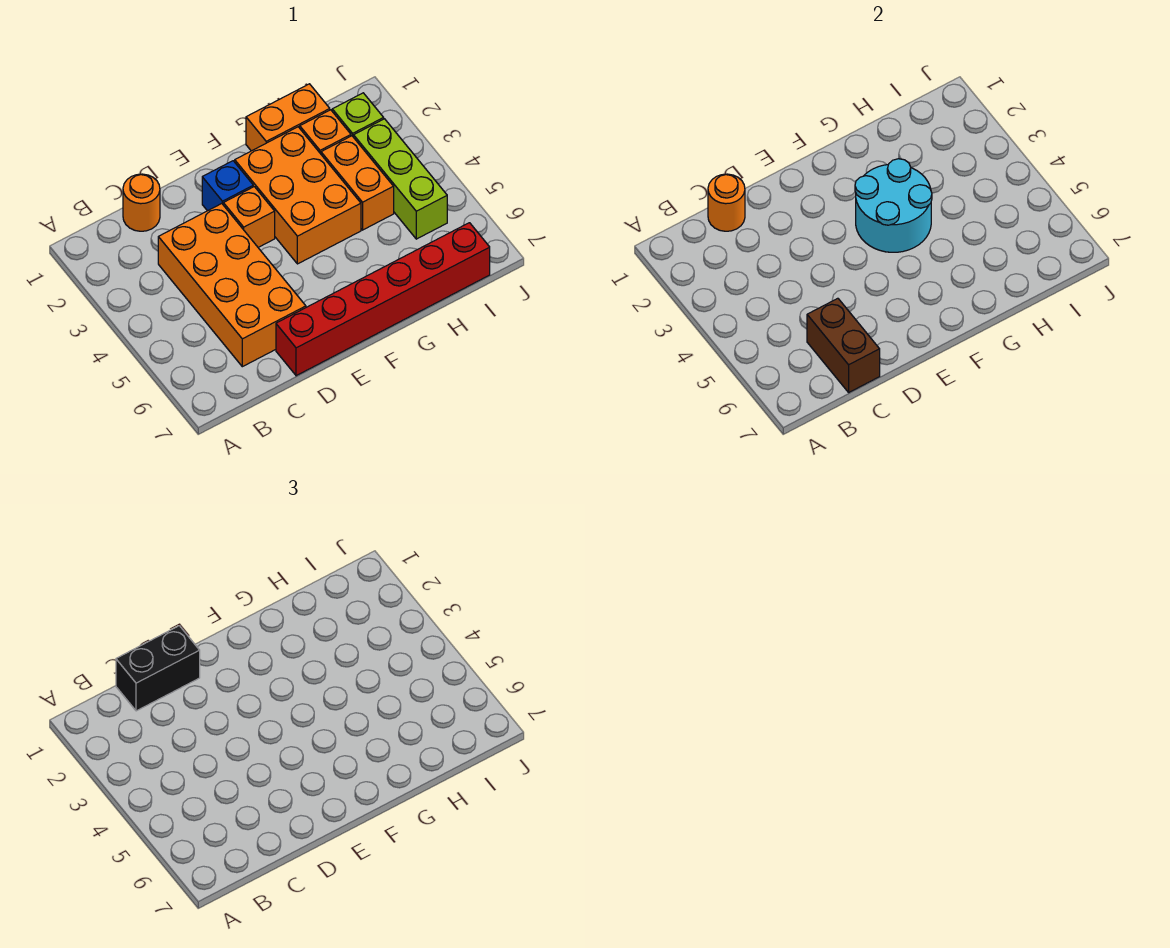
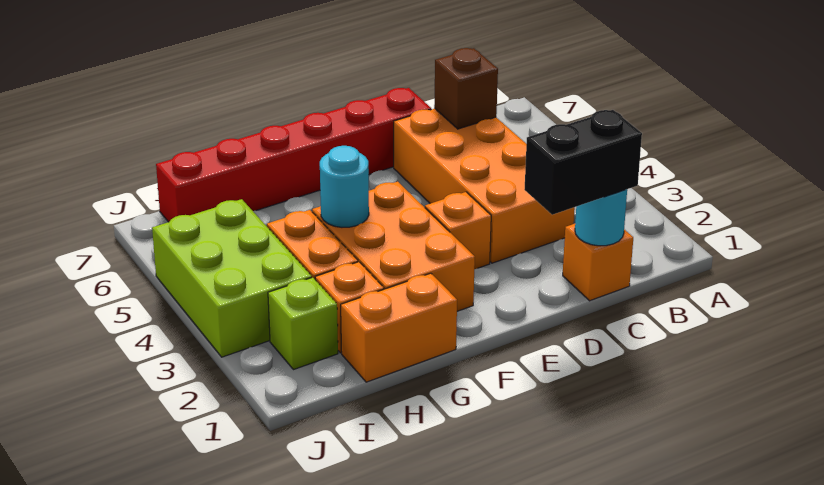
orange 1x1 round brick [123,174,160,231] -> orange 1x1 brick [563,224,633,301]
orange 1x1 round brick [708,174,745,231] -> cyan 1x1 round brick [575,189,627,246]
brown 1x2 brick [807,298,880,392] -> brown 1x1 brick [434,48,498,129]
blue 1x1 brick [202,161,253,211] -> none
cyan 2x2 round brick [855,159,932,252] -> cyan 1x1 round brick [320,146,369,227]
lime 1x3 brick [354,119,447,239] -> lime 2x3 brick [152,199,312,357]

